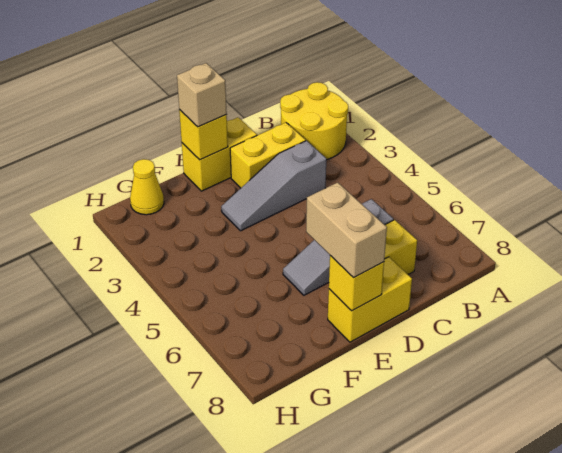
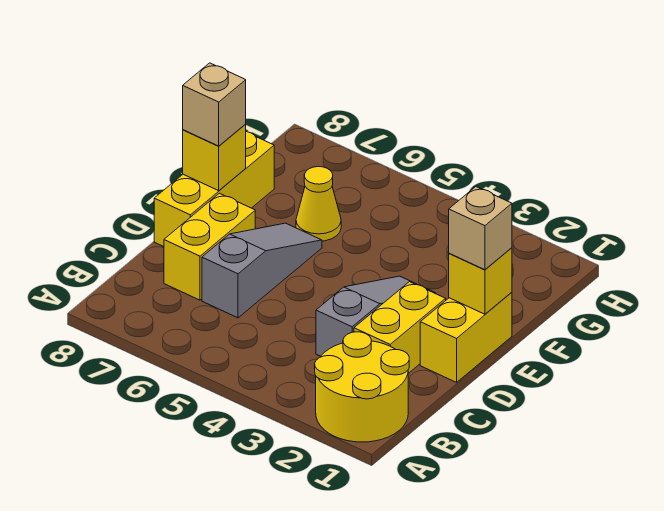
yellow 1x2 brick [328,257,412,342] -> yellow 1x3 brick [154,132,274,247]
tan 1x2 brick [306,182,387,278] -> tan 1x1 brick [183,63,246,146]
yellow 1x1 cone [130,159,164,215] -> yellow 1x1 cone moved to [296,167,341,241]

